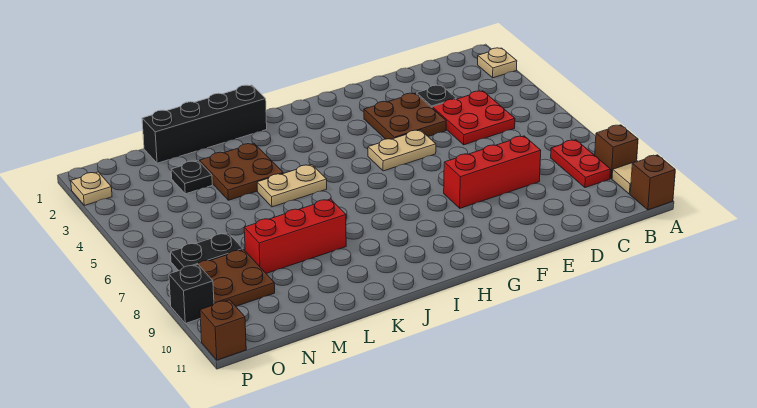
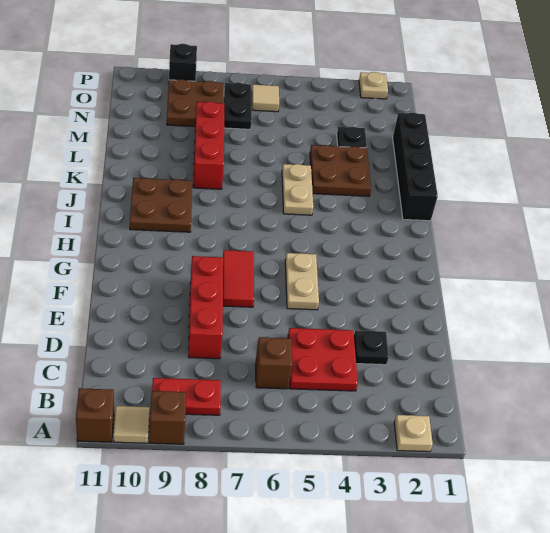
brown 2x2 plate [364,93,446,139] -> brown 2x2 plate moved to [130,178,192,232]
none -> red 1x2 tile [223,250,254,307]
none -> tan 1x1 tile [252,85,279,112]
brown 1x1 brick [200,300,246,360] -> brown 1x1 brick moved to [256,337,292,389]

